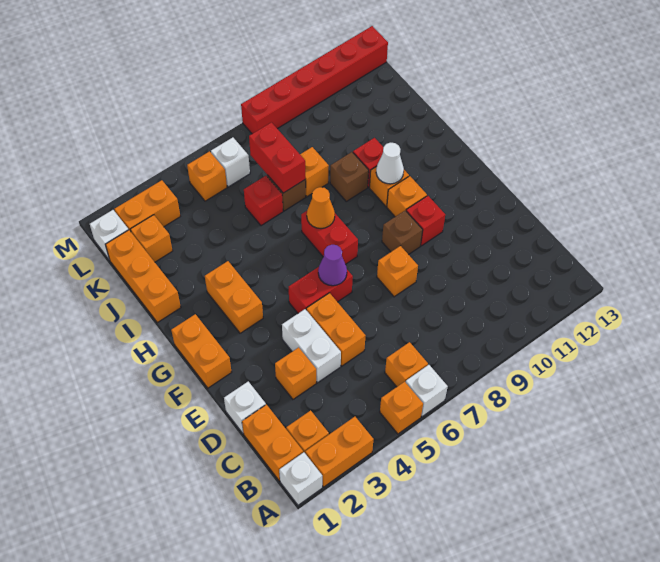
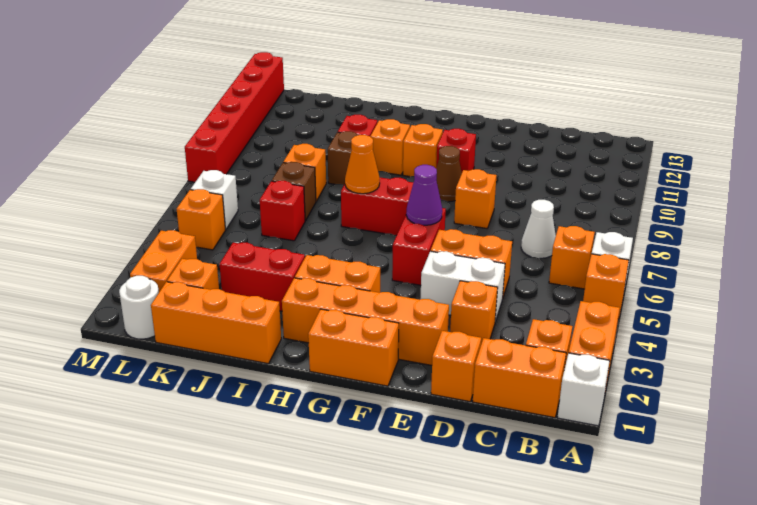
white 1x1 brick [224,382,266,434] -> orange 1x1 brick [431,331,481,402]
none -> orange 1x4 brick [282,278,449,365]
brown 1x1 brick [382,211,423,255] -> brown 1x1 cone [436,146,462,202]
white 1x1 cone [376,143,404,184] -> white 1x1 cone moved to [521,200,556,258]
red 1x2 brick [249,122,305,193] -> red 1x2 brick moved to [219,243,305,311]
white 1x1 brick [90,210,128,260] -> white 1x1 round brick [119,276,159,339]

